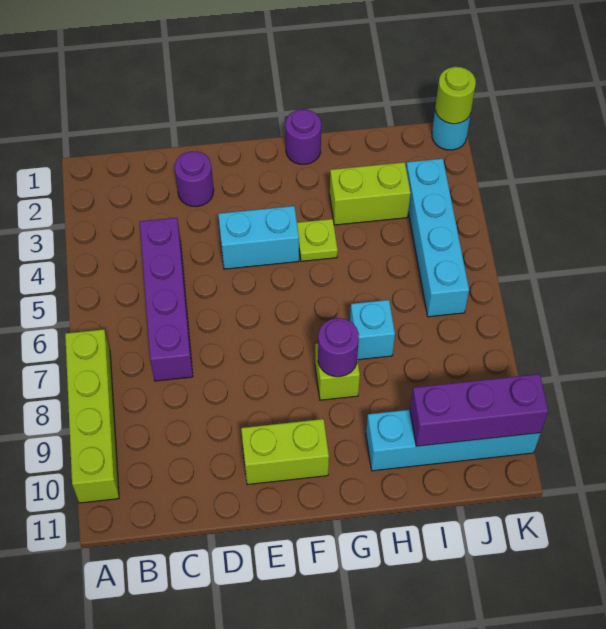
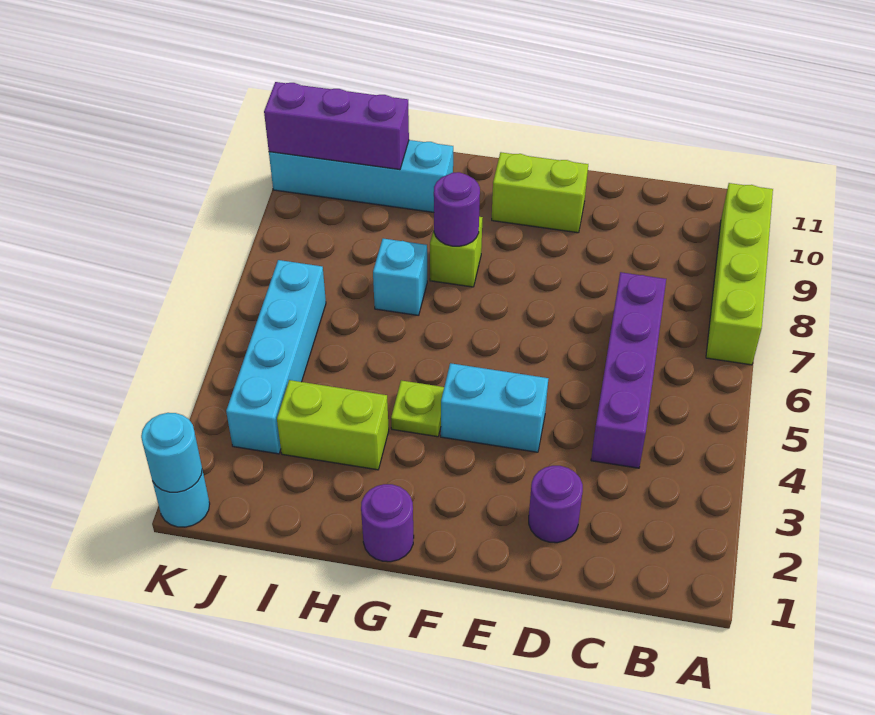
lime 1x1 round brick [436,67,476,124] -> cyan 1x1 round brick [141,413,202,492]

